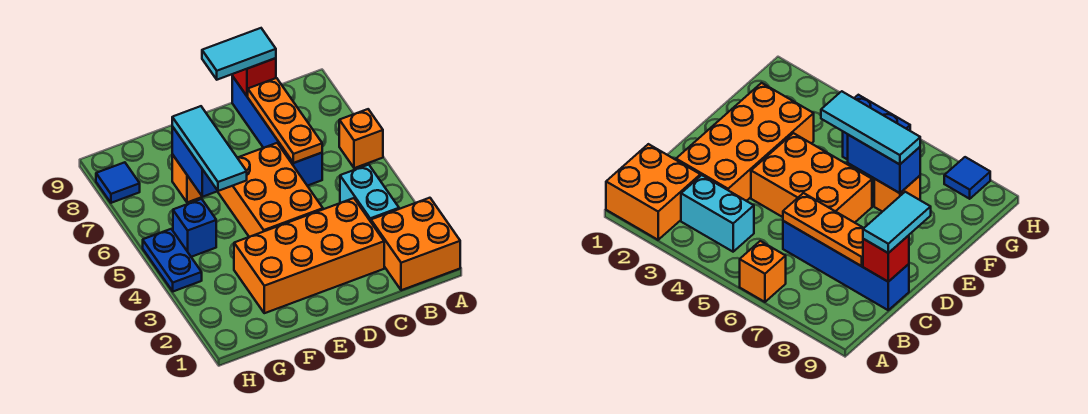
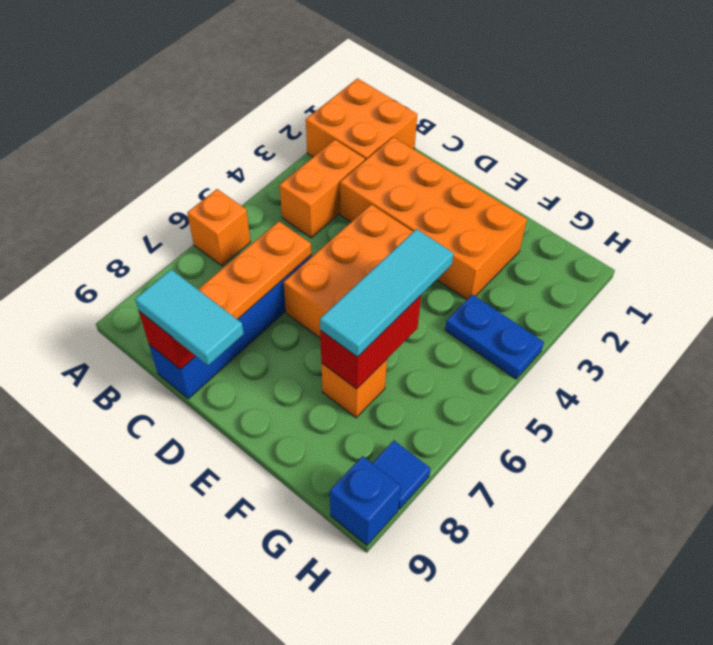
cyan 1x2 brick [340,165,399,222] -> orange 1x2 brick [280,140,365,238]
blue 1x2 brick [172,127,217,197] -> red 1x2 brick [320,296,421,389]
blue 1x1 brick [173,199,216,257] -> blue 1x1 brick moved to [330,456,401,545]
blue 1x2 plate [143,229,202,291] -> blue 1x2 plate turned to [445,294,544,379]

